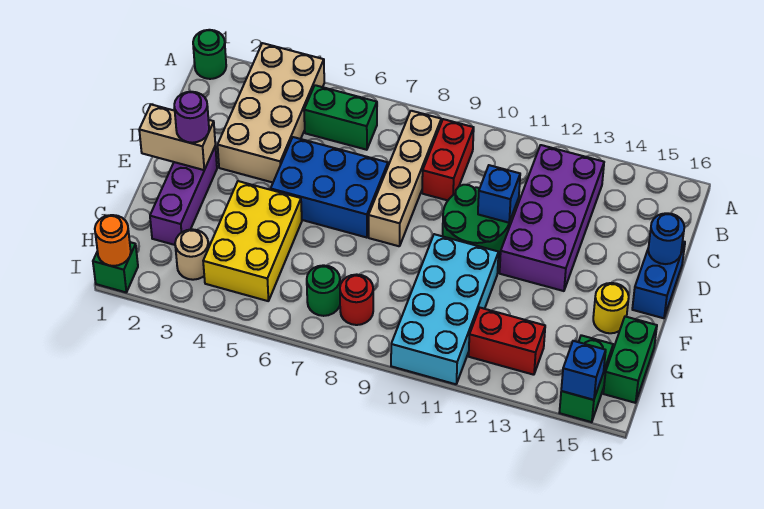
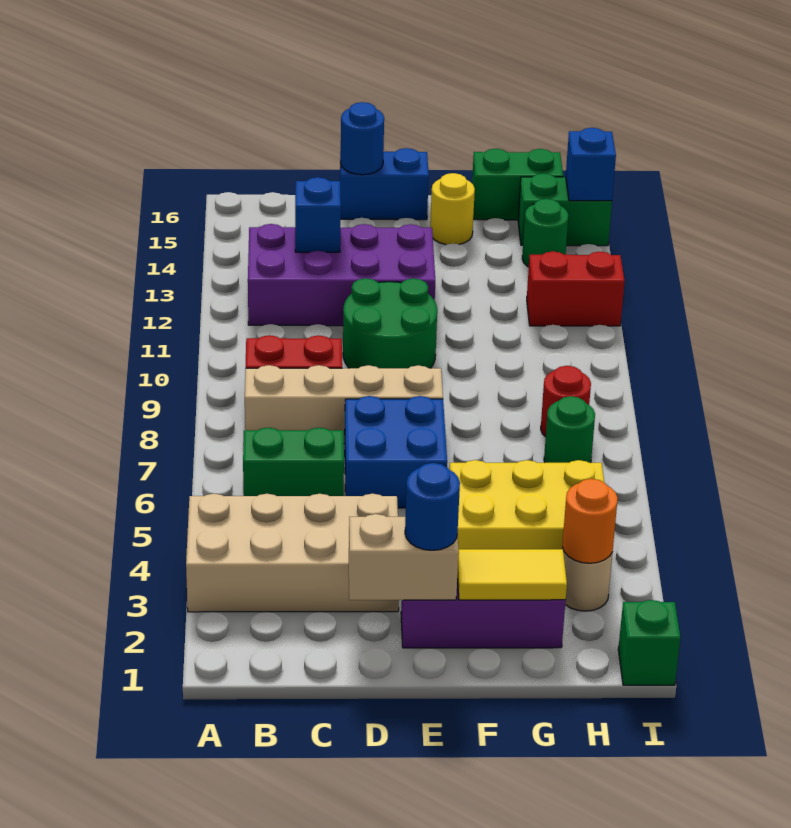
green 1x1 round brick [193,30,226,79] -> green 1x1 round brick moved to [522,199,568,267]
green 1x2 brick [304,85,377,150] -> green 1x2 brick turned to [243,428,344,496]
blue 2x3 brick [271,137,388,238] -> blue 2x2 brick [345,396,447,508]
blue 1x1 brick [478,165,520,223] -> blue 1x1 brick moved to [295,177,341,252]
tan 1x2 brick [139,104,215,170] -> tan 1x2 brick turned to [349,514,459,600]
purple 1x1 round brick [174,92,209,143] -> blue 1x1 round brick [405,463,460,550]
none -> yellow 1x2 tile [457,549,567,600]
cyan 2x4 brick [391,234,499,384] -> none
red 1x2 brick [469,308,545,375] -> red 1x2 brick turned to [527,251,625,326]
orange 1x1 round brick [95,215,131,266] -> orange 1x1 round brick moved to [562,479,618,563]

